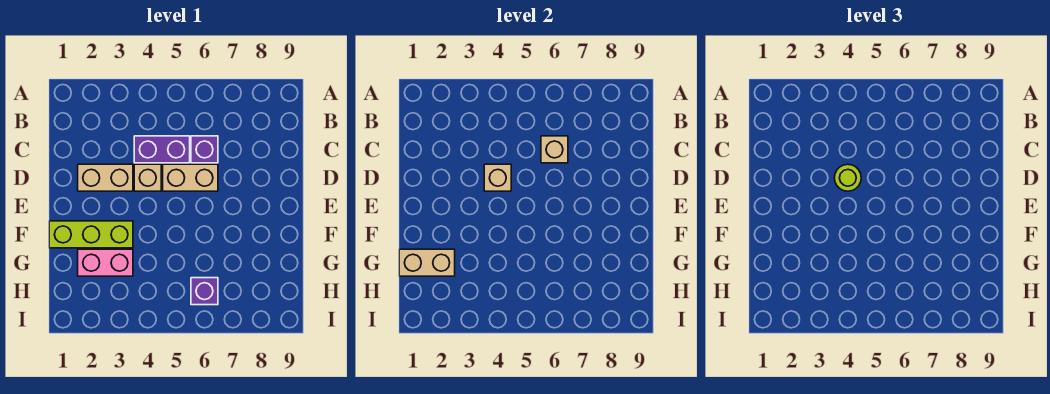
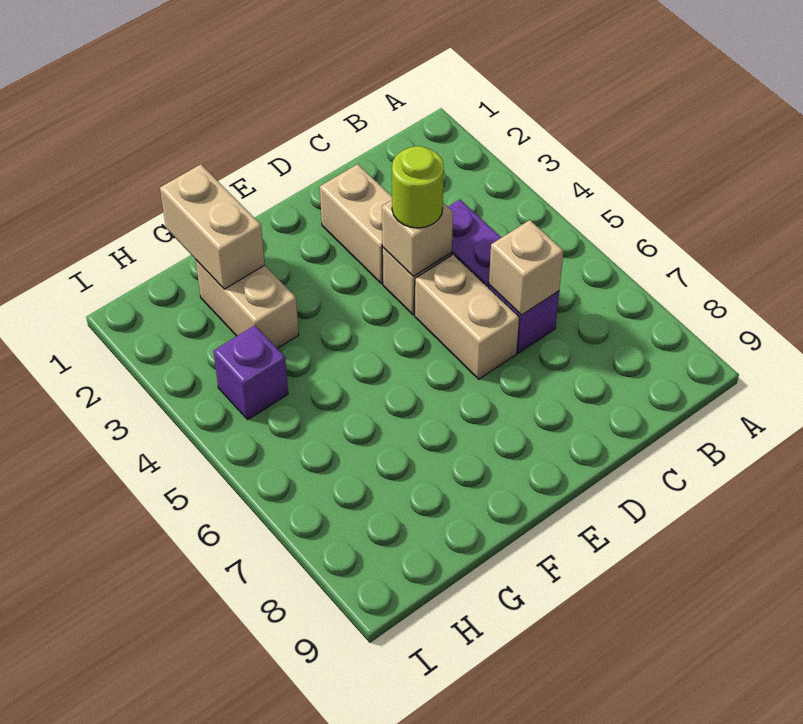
lime 1x3 brick [49,221,133,248] -> none
pink 1x2 brick [78,249,133,276] -> tan 1x2 brick [196,260,299,349]
purple 1x1 brick [191,278,218,305] -> purple 1x1 brick moved to [214,325,288,420]

